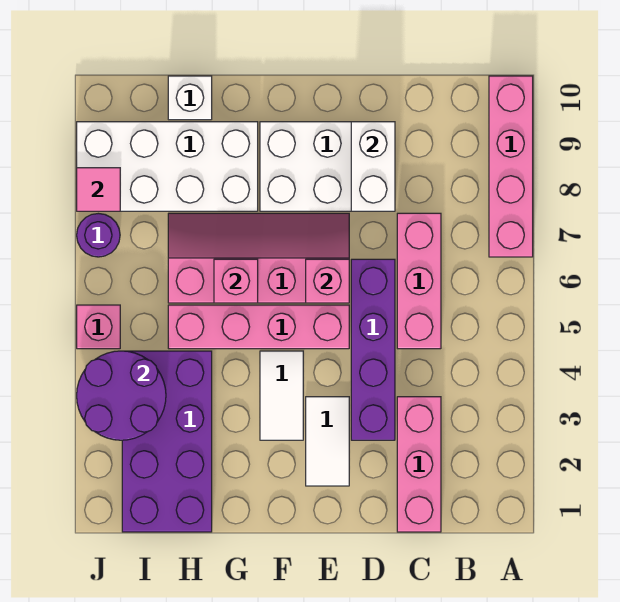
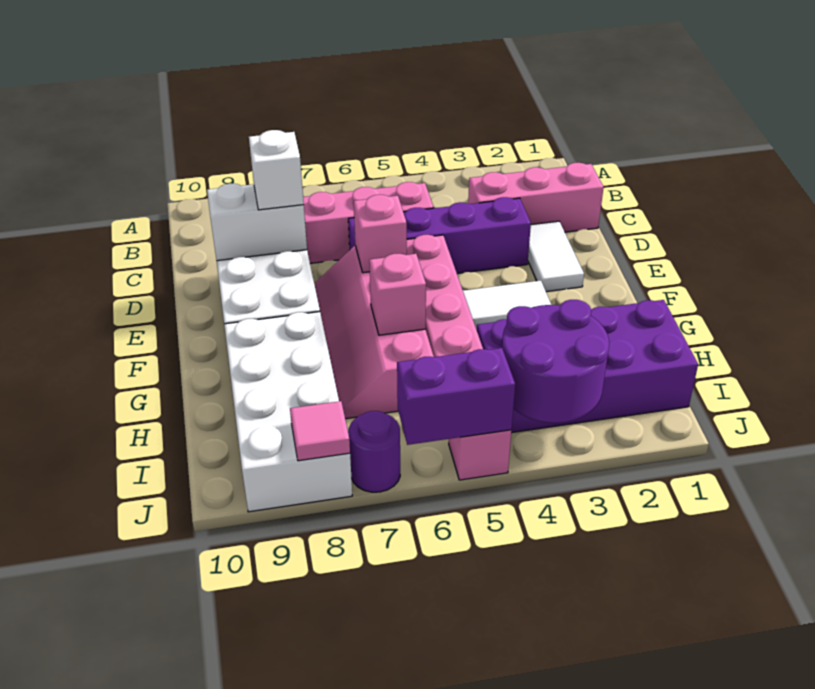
pink 1x4 brick [489,76,533,257] -> none
white 1x2 tile [306,397,349,486] -> white 1x2 tile turned to [528,221,584,292]
white 1x1 brick [168,76,212,120] -> white 1x1 brick moved to [249,130,304,210]
none -> purple 1x2 brick [397,348,515,445]

